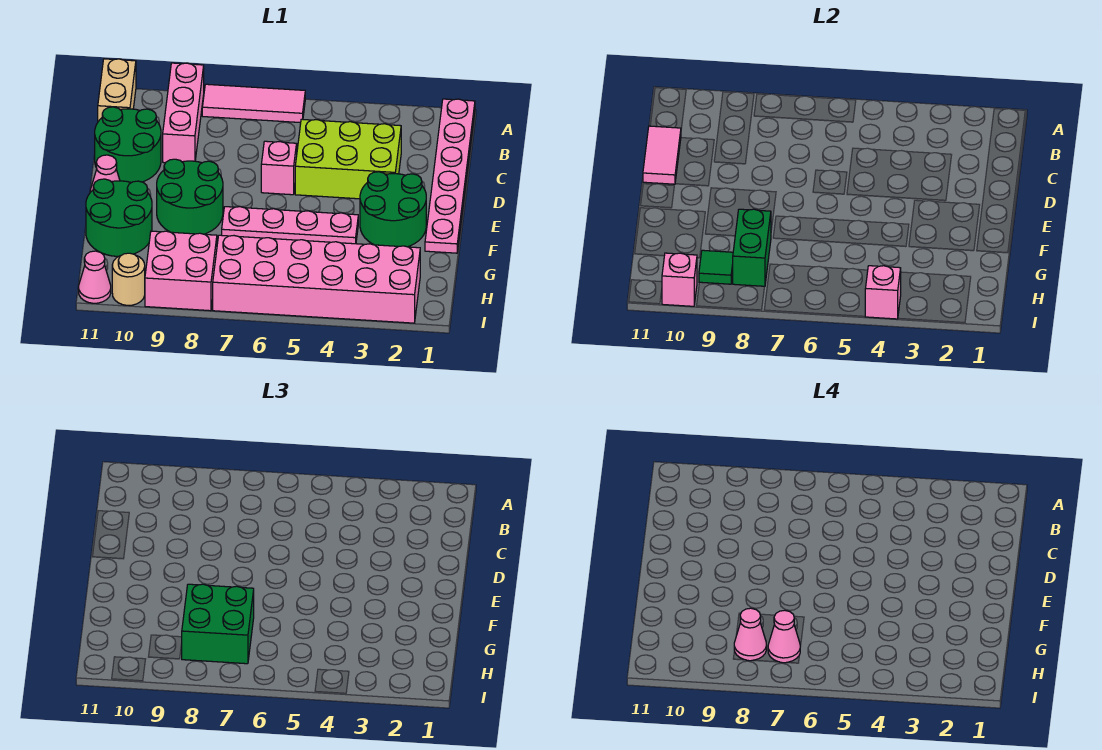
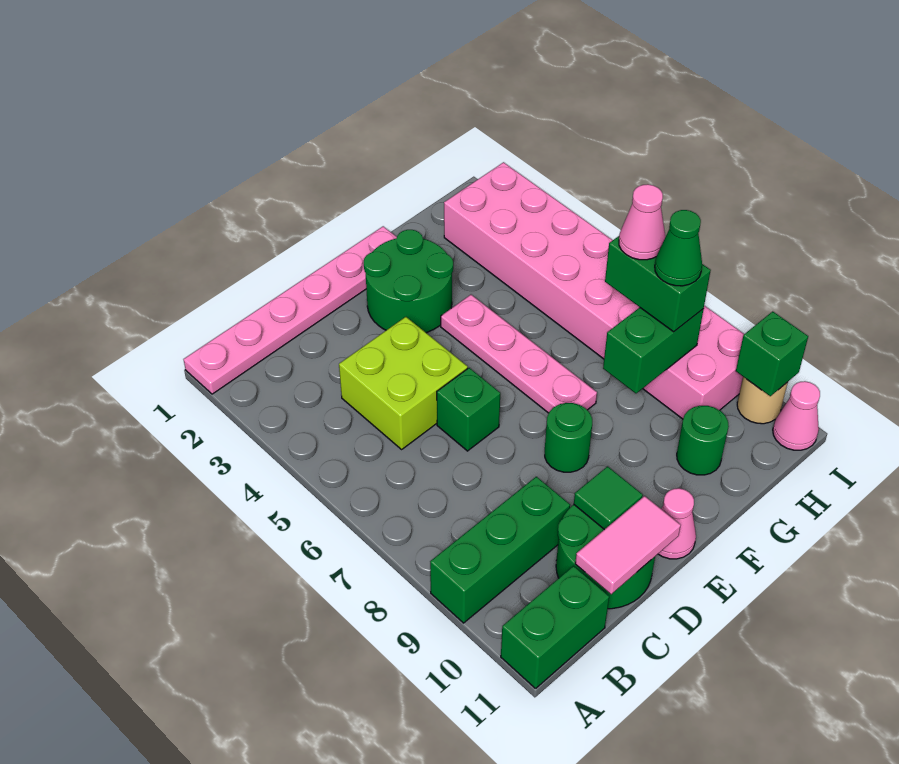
pink 1x3 tile [202,84,305,123] -> none
pink 1x3 brick [163,63,204,163] -> green 1x3 brick [430,477,570,623]
tan 1x2 brick [98,59,136,121] -> green 1x2 brick [501,566,609,689]
lime 2x3 brick [295,119,401,199] -> lime 2x2 brick [339,317,468,449]
pink 1x1 brick [261,141,297,195] -> green 1x1 brick [437,368,500,451]
green 2x2 round brick [157,159,223,234] -> green 1x1 round brick [545,403,592,472]
green 2x2 round brick [86,179,152,256] -> green 1x1 round brick [677,406,729,475]
green 2x2 brick [181,584,254,664] -> green 1x2 brick [605,236,711,332]
pink 1x1 cone [734,608,766,661] -> green 1x1 cone [655,210,702,286]
green 1x1 tile [699,250,733,284] -> green 1x1 tile moved to [574,466,643,530]
pink 1x1 brick [865,266,901,319] -> none
pink 1x1 brick [662,253,697,306] -> green 1x1 brick [736,311,808,396]

